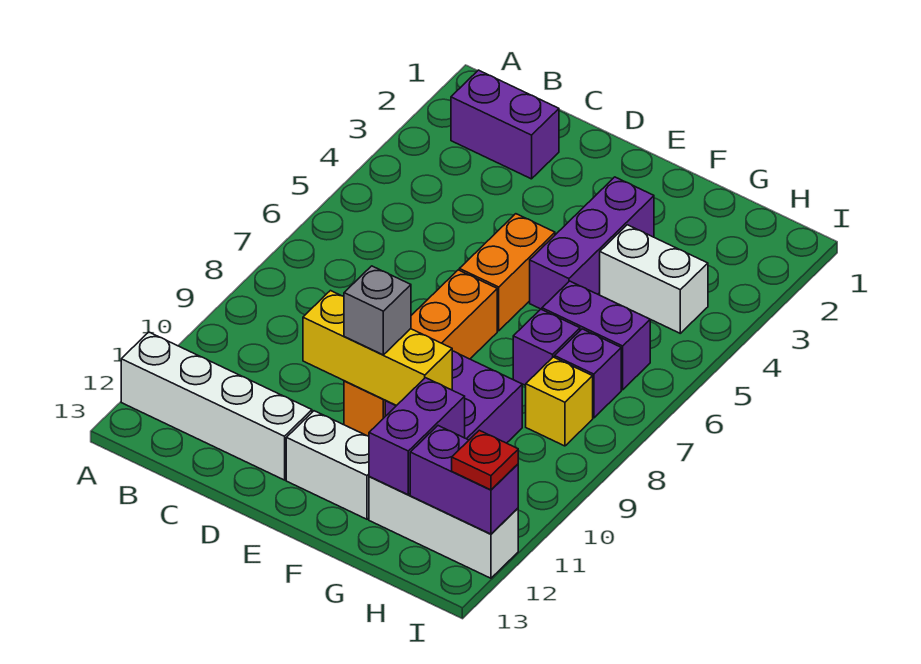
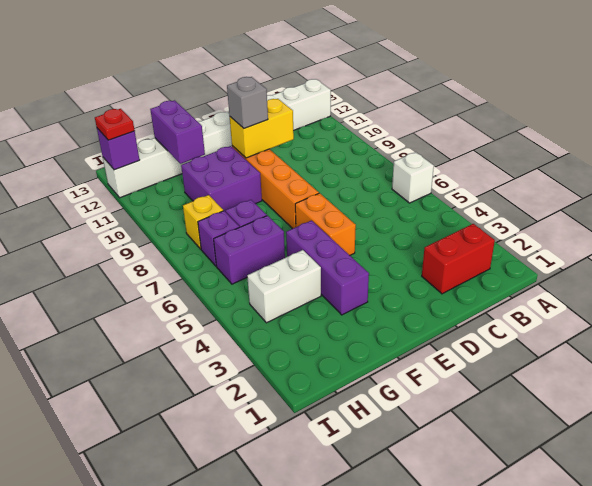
none -> white 1x1 brick [392,152,434,203]
purple 1x2 brick [451,70,559,179] -> red 1x2 brick [422,224,495,294]
yellow 1x3 brick [303,291,452,406] -> yellow 1x2 brick [230,99,294,158]
purple 1x2 brick [410,426,518,534] -> purple 1x1 brick [97,128,140,170]

